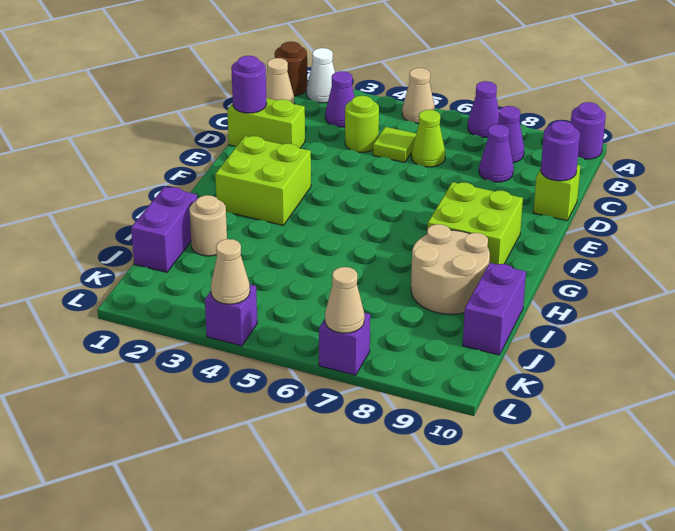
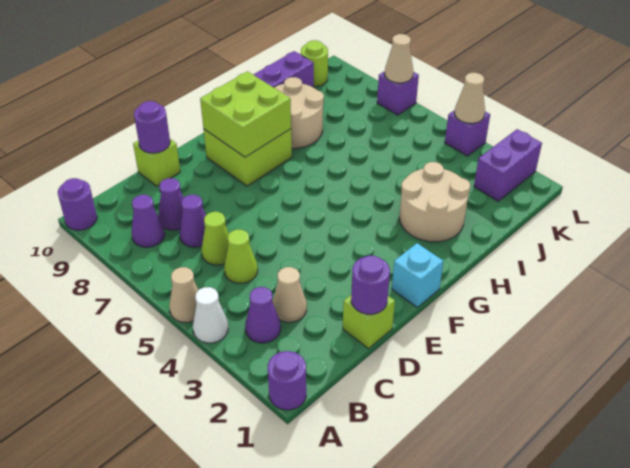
brown 1x1 round brick [275,42,307,96] -> purple 1x1 round brick [268,351,306,410]
white 1x1 cone [307,48,335,103] -> white 1x1 cone moved to [193,287,228,343]
purple 1x1 cone [468,81,499,138] -> purple 1x1 cone moved to [179,195,206,247]
tan 1x1 cone [266,58,295,104] -> tan 1x1 cone moved to [273,267,307,322]
lime 1x1 round brick [345,96,379,152] -> lime 1x1 round brick moved to [301,40,328,87]
lime 1x1 tile [373,127,416,162] -> lime 1x1 cone [224,230,258,283]
lime 1x2 brick [227,98,305,148] -> lime 1x1 brick [343,295,395,349]
none -> cyan 1x1 brick [392,243,443,307]
lime 2x2 brick [215,136,311,225] -> lime 2x2 brick moved to [200,71,291,157]
purple 1x2 brick [131,187,197,272] -> purple 1x2 brick moved to [474,129,542,201]
tan 1x1 round brick [189,195,227,256] -> tan 2x2 round brick [400,162,470,242]

